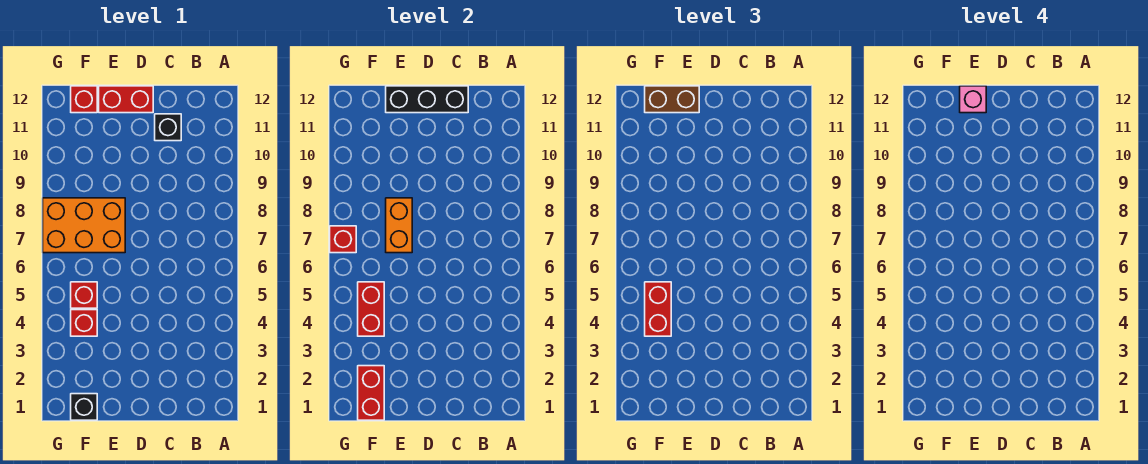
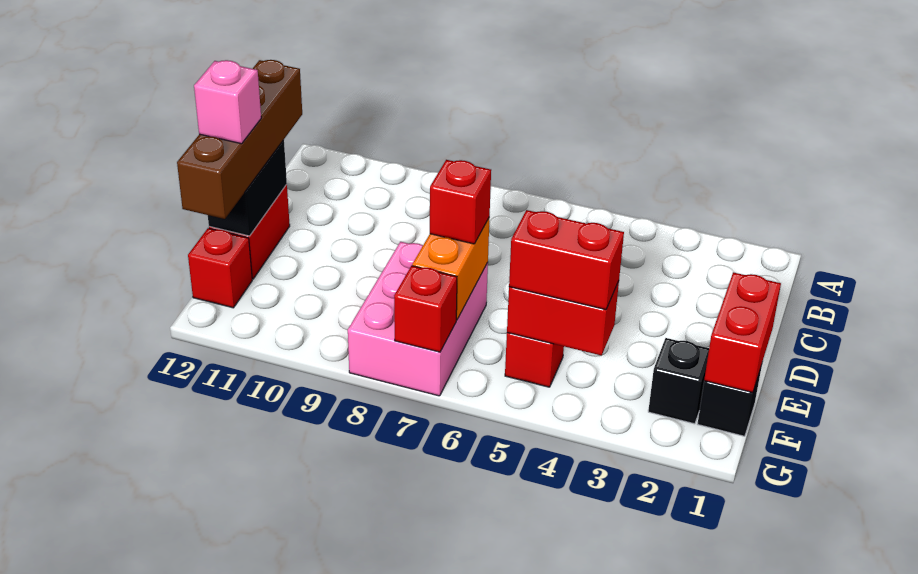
black 1x1 brick [155,114,181,141] -> black 1x1 brick moved to [648,338,709,424]
black 1x3 brick [386,86,468,113] -> black 1x2 brick [208,140,287,236]
orange 2x3 brick [43,198,125,253] -> pink 2x3 brick [348,242,488,396]
orange 1x2 brick [386,198,412,253] -> orange 1x2 brick turned to [412,218,489,320]
brown 1x2 brick [645,86,699,113] -> brown 1x4 brick [177,60,302,219]
red 1x2 brick [358,366,384,420] -> red 1x2 brick turned to [704,272,781,393]
red 1x1 brick [71,310,97,336] -> red 1x1 brick moved to [430,160,491,244]

